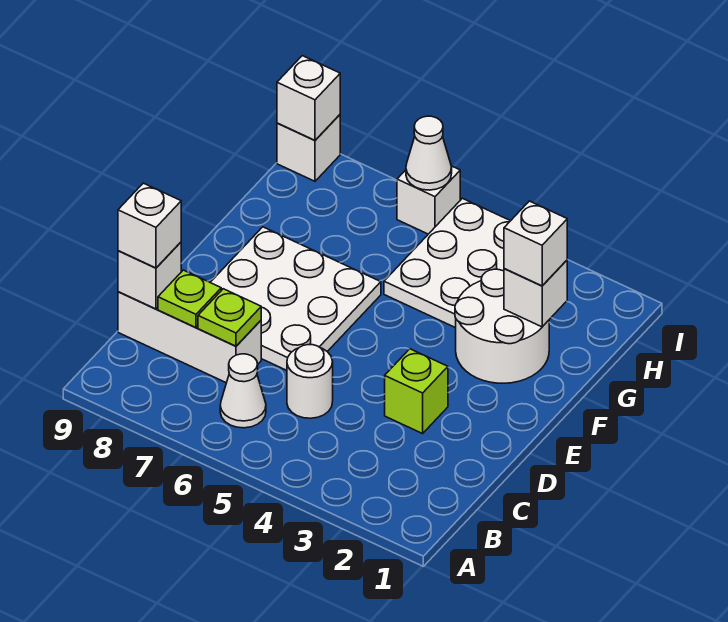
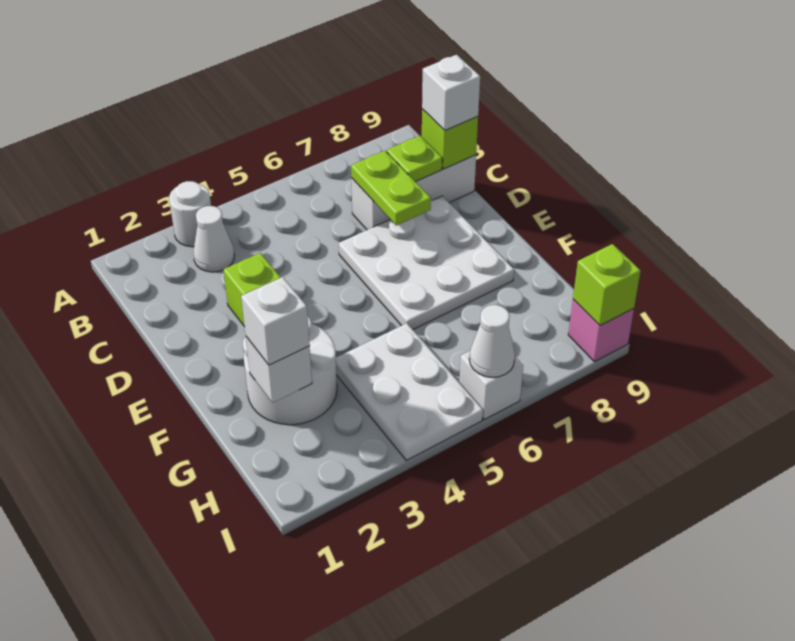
white 1x1 cone [220,354,266,428] -> white 1x1 cone moved to [194,206,234,272]
white 1x1 round brick [287,345,333,418] -> white 1x1 round brick moved to [169,181,211,247]
lime 1x1 plate [198,289,261,346] -> lime 1x2 plate [351,151,431,225]
white 1x1 brick [118,242,181,309] -> lime 1x1 brick [422,109,478,169]
white 1x1 brick [277,115,340,181] -> pink 1x1 brick [568,299,634,362]
white 1x1 brick [277,56,340,140] -> lime 1x1 brick [573,244,641,326]

